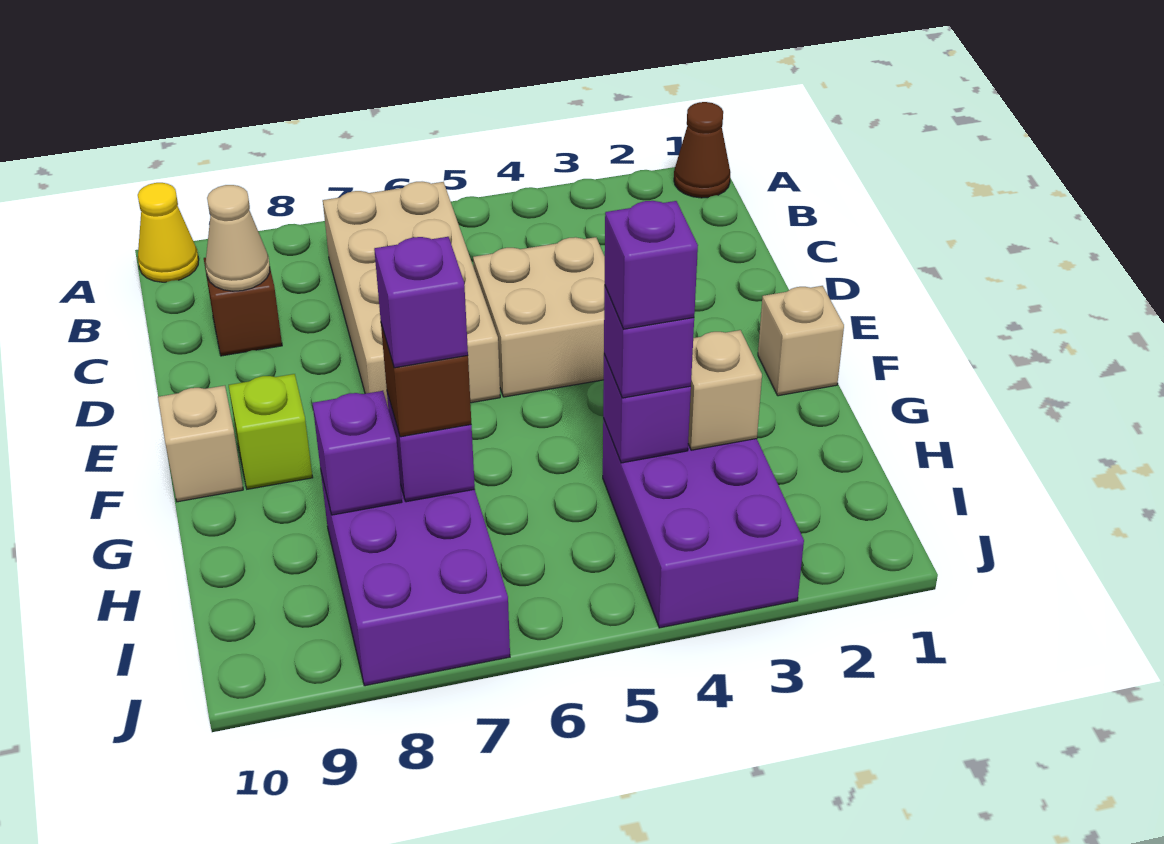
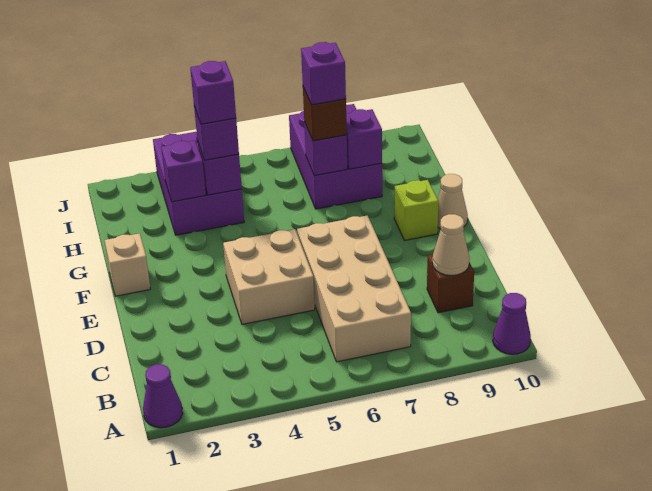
brown 1x1 cone [674,102,730,198] -> purple 1x1 cone [143,364,183,428]
yellow 1x1 cone [138,183,199,282] -> purple 1x1 cone [493,293,531,354]
tan 1x1 brick [158,386,243,502] -> tan 1x1 cone [438,174,468,229]
tan 1x1 brick [688,330,762,450] -> purple 1x1 brick [161,141,206,202]

